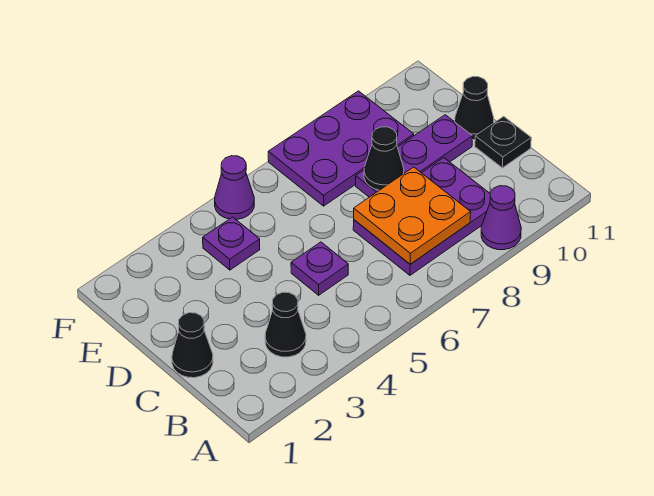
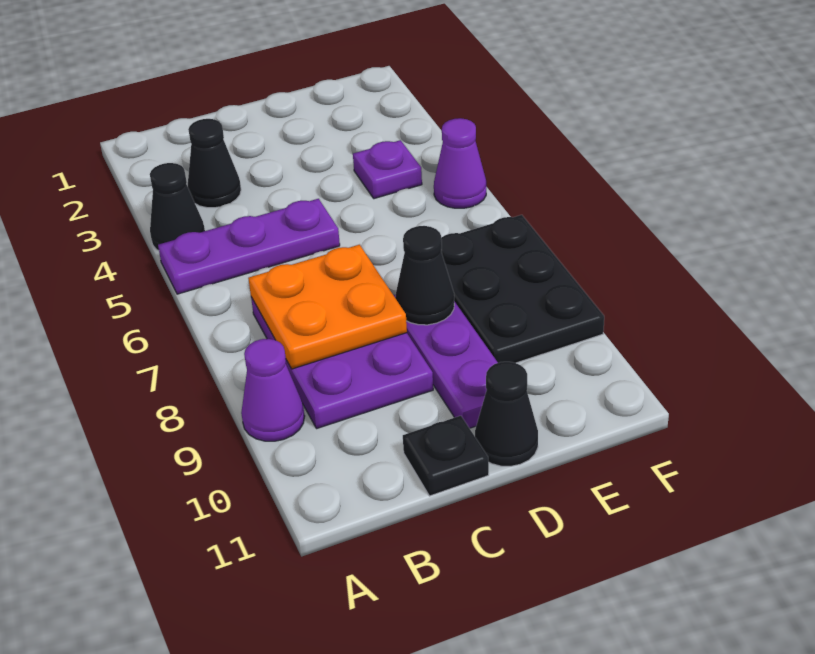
black 1x1 cone [172,313,213,378] -> black 1x1 cone moved to [150,163,205,251]
purple 1x1 plate [291,242,348,295] -> purple 1x3 plate [158,199,340,294]
purple 2x3 plate [268,91,414,206] -> black 2x3 plate [441,215,604,363]

